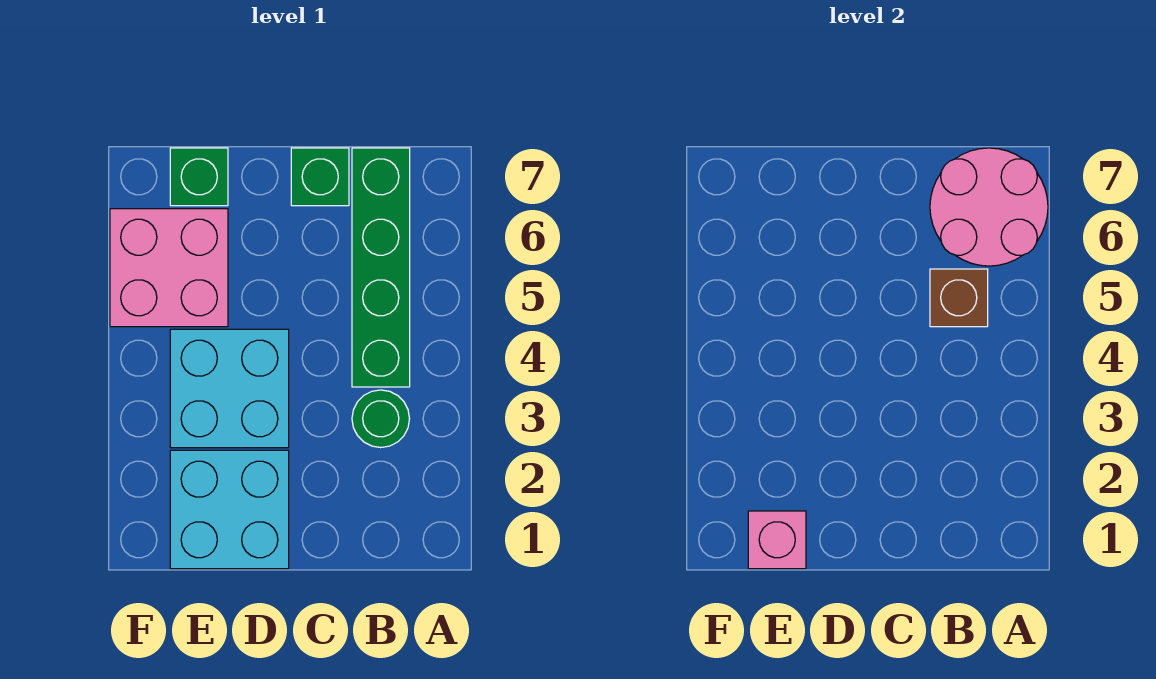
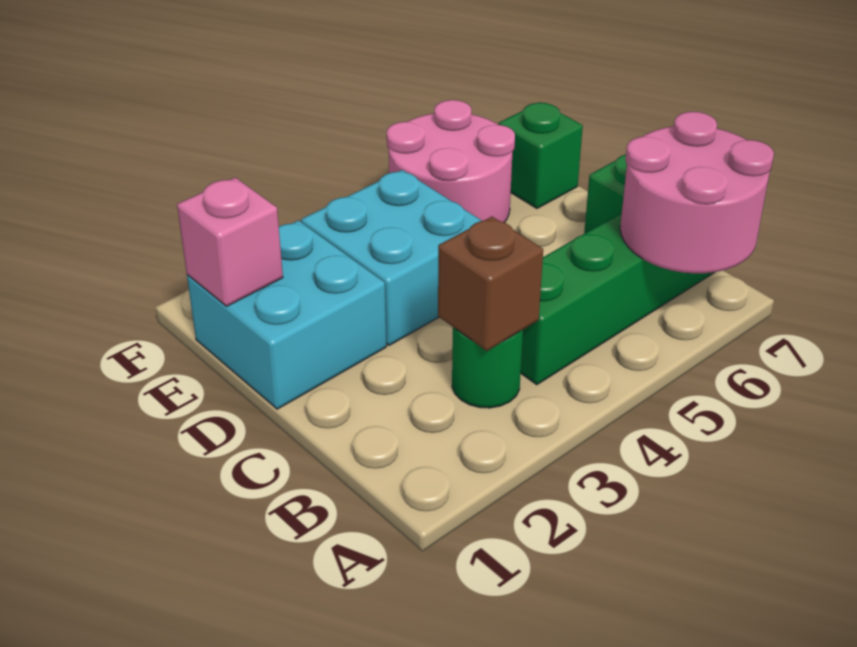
brown 1x1 brick [930,269,988,327] -> brown 1x1 brick moved to [438,217,543,351]
pink 2x2 brick [110,209,228,327] -> pink 2x2 round brick [387,100,515,222]

